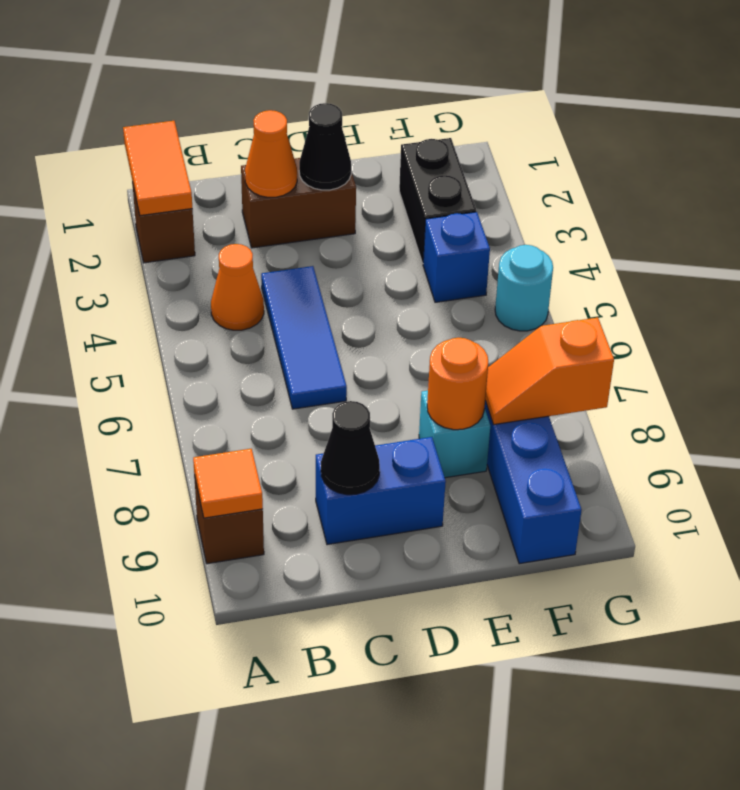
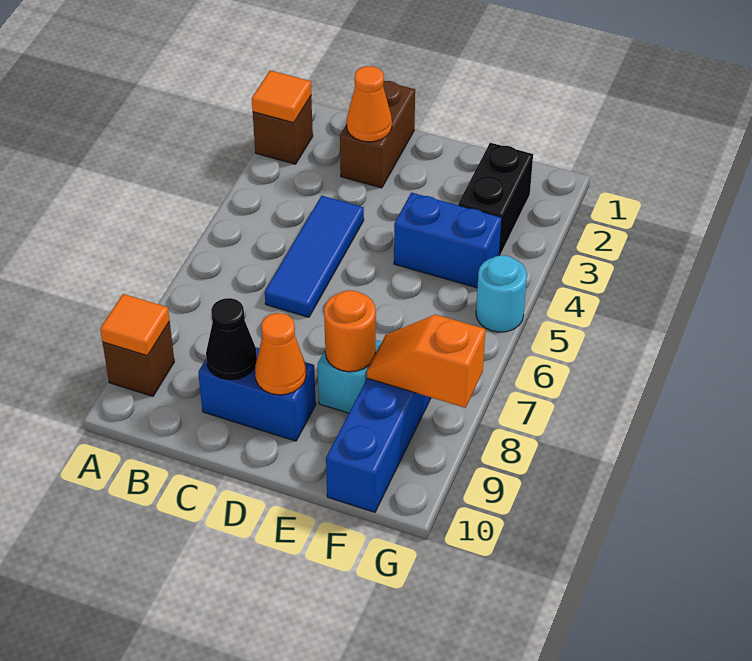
orange 1x2 tile [123,121,192,216] -> orange 1x1 tile [252,71,311,123]
orange 1x1 cone [211,244,264,330] -> orange 1x1 cone moved to [255,313,306,395]
brown 1x2 brick [241,158,356,248] -> brown 1x2 brick turned to [340,81,415,188]
black 1x1 cone [299,103,351,190] -> none
blue 1x1 brick [423,212,490,302] -> blue 1x2 brick [394,193,502,288]

